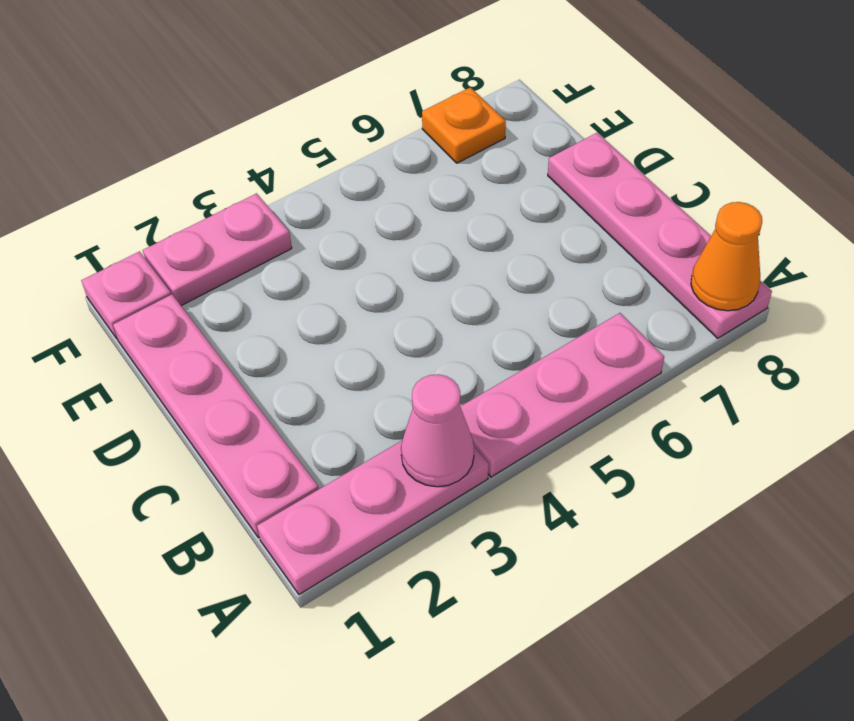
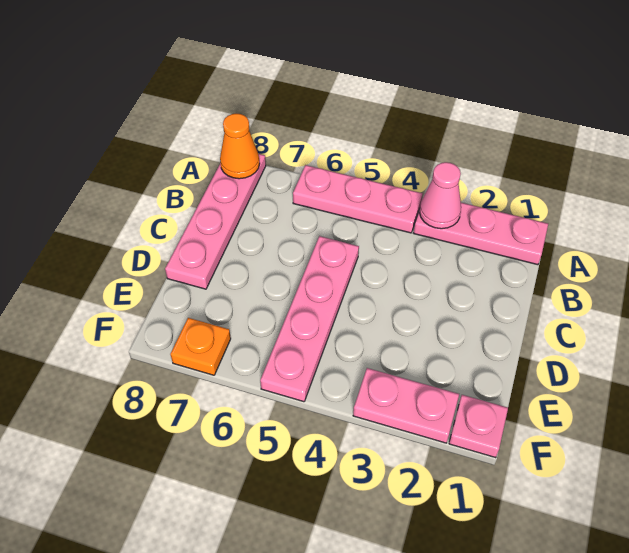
pink 1x4 plate [113,294,319,538] -> pink 1x4 plate moved to [260,236,359,402]

